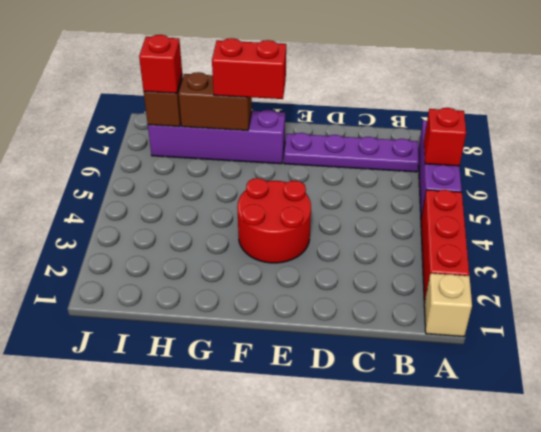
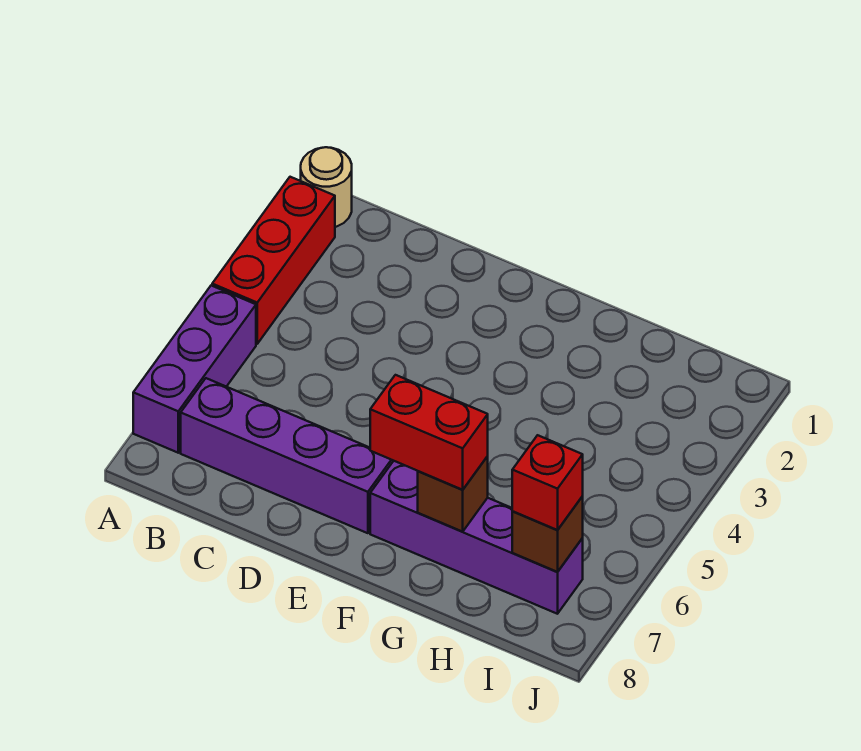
tan 1x1 brick [424,273,472,337] -> tan 1x1 round brick [301,147,352,227]
red 1x1 brick [424,108,466,166] -> none
purple 1x4 plate [284,133,419,172] -> purple 1x4 brick [181,378,393,533]
red 2x2 round brick [237,178,311,263] -> none
brown 1x2 brick [179,72,252,131] -> brown 1x1 brick [418,456,488,532]

